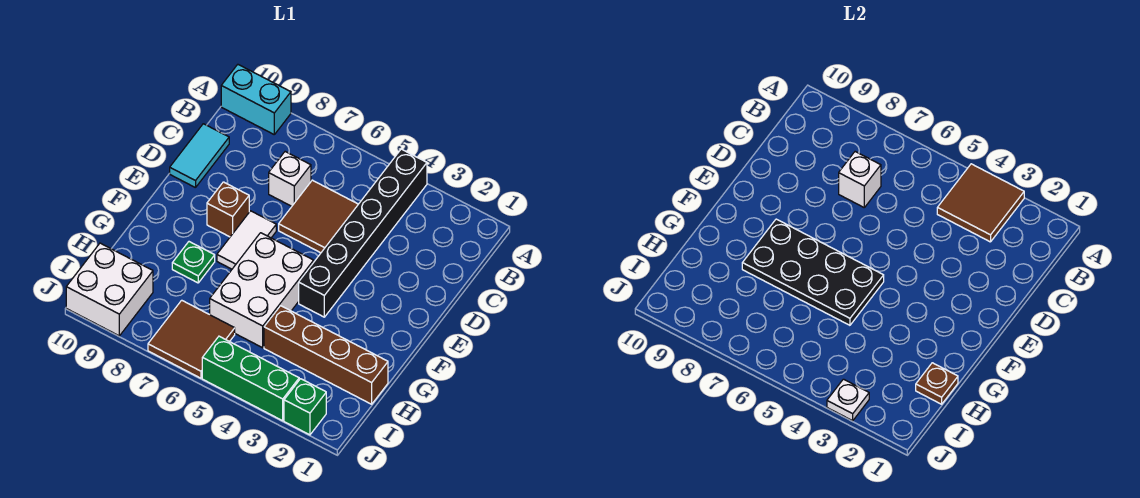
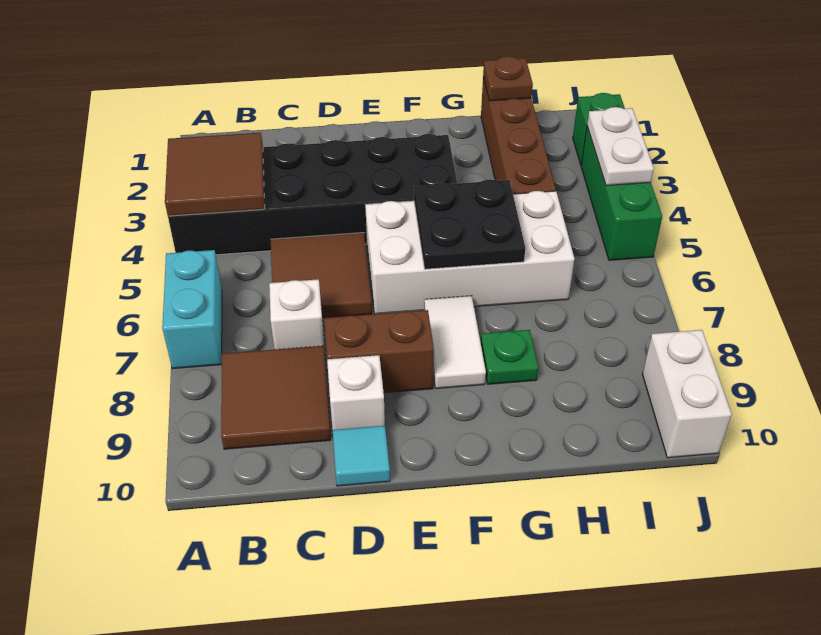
black 1x6 brick [299,149,427,317] -> black 2x6 brick [168,134,457,255]
cyan 1x2 brick [221,65,291,134] -> cyan 1x2 brick moved to [162,250,222,369]
white 1x1 brick [839,152,881,207] -> white 1x1 brick moved to [327,355,385,430]
cyan 1x2 tile [170,124,229,188] -> cyan 1x1 tile [333,426,390,486]
white 1x2 tile [217,211,276,269] -> white 1x2 tile turned to [424,296,486,389]
brown 1x1 brick [207,182,249,237] -> brown 1x2 brick [324,310,434,393]
white 2x3 brick [210,233,314,348] -> white 2x4 brick [365,191,574,314]
black 2x4 plate [742,219,884,325] -> black 2x2 plate [414,179,525,269]
brown 2x2 tile [148,300,235,378] -> brown 2x2 tile moved to [221,346,331,449]
white 2x2 brick [66,243,153,336] -> white 1x2 brick [642,330,732,458]
white 1x1 plate [827,379,869,421] -> white 1x2 plate [587,107,654,186]

